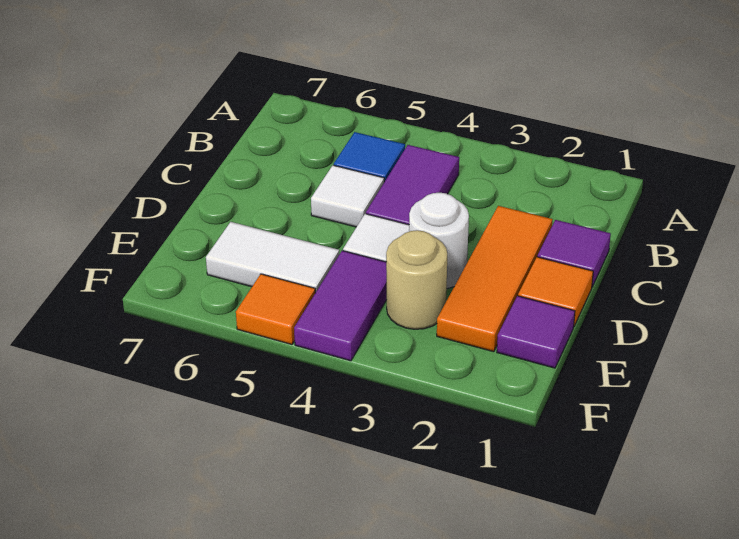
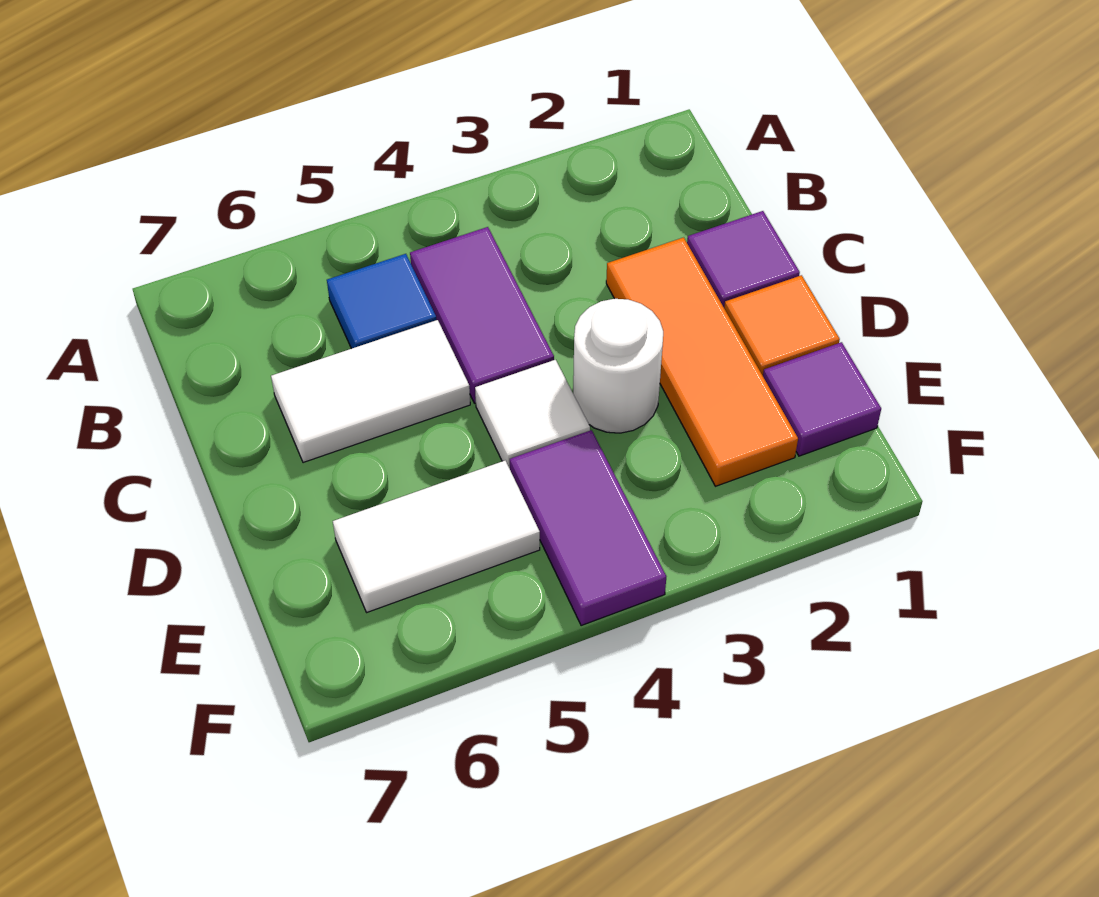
white 1x1 tile [311,165,384,227] -> white 1x2 tile [271,320,470,463]
tan 1x1 round brick [386,230,447,329] -> none
orange 1x1 tile [236,274,315,344] -> none

